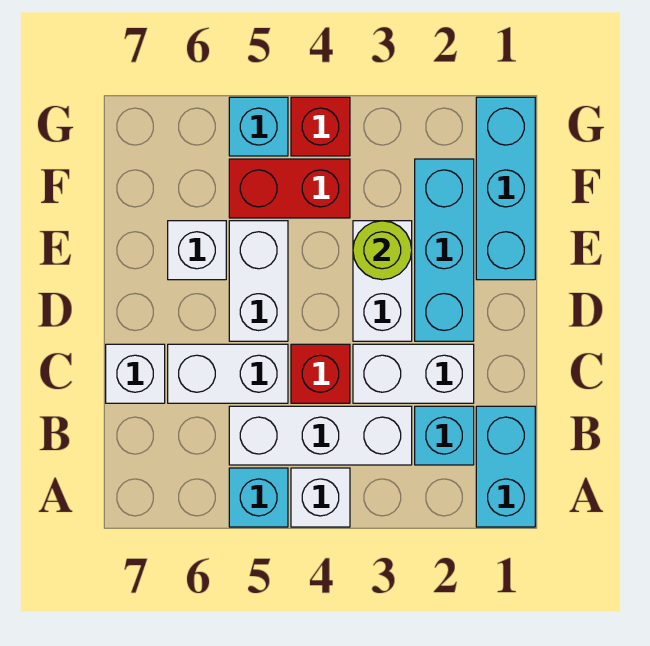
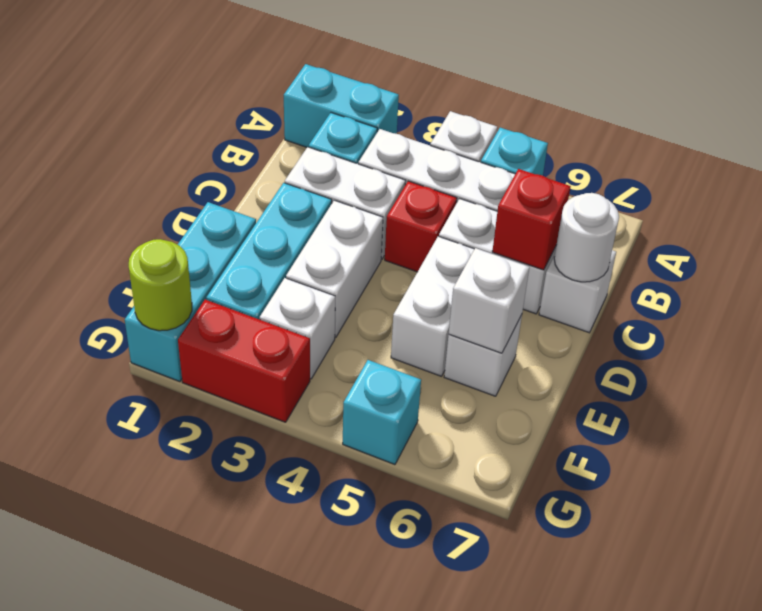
cyan 1x2 brick [476,406,535,527] -> cyan 1x2 brick turned to [284,64,399,147]
none -> white 1x1 round brick [554,193,619,282]
lime 1x1 round brick [353,221,412,280] -> lime 1x1 round brick moved to [129,239,192,331]
none -> white 1x1 brick [449,248,529,353]
none -> white 1x1 brick [260,278,335,379]
red 1x2 brick [229,159,350,218] -> red 1x2 brick moved to [178,300,310,422]
red 1x1 brick [291,97,350,156] -> red 1x1 brick moved to [492,169,571,270]

